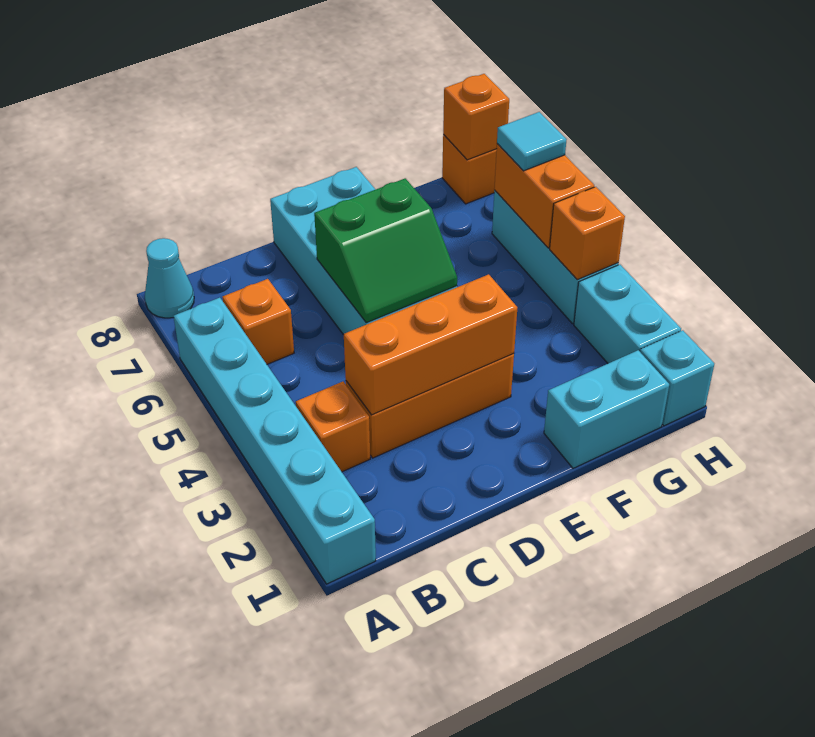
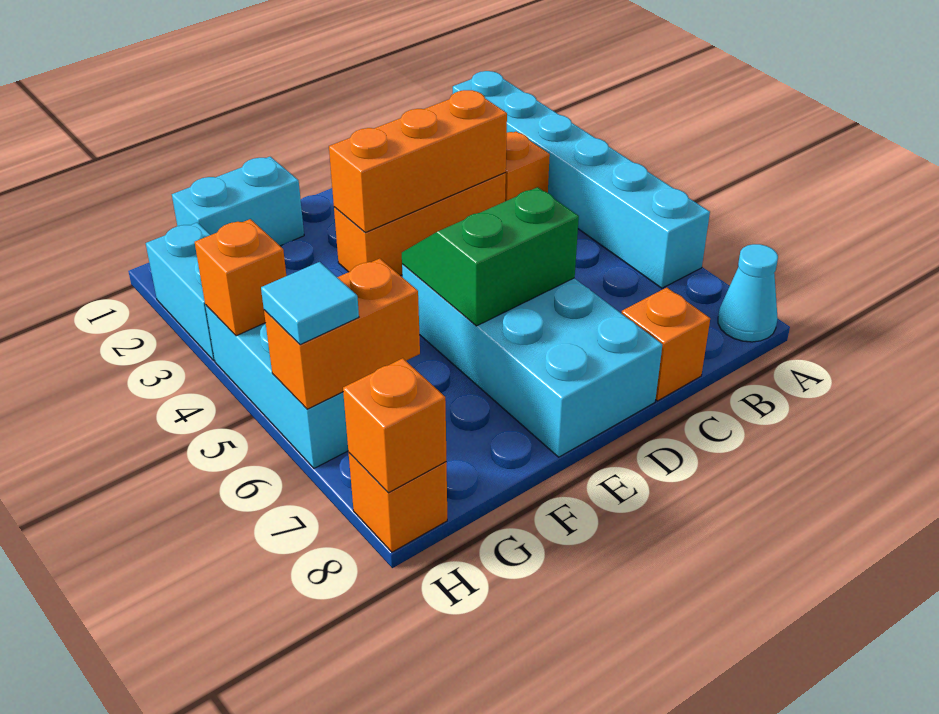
orange 1x1 brick [222,279,294,364] -> orange 1x1 brick moved to [621,288,710,401]
cyan 1x1 brick [640,330,714,426] -> none
orange 1x2 brick [494,144,594,248] -> orange 1x2 brick turned to [264,258,420,409]

